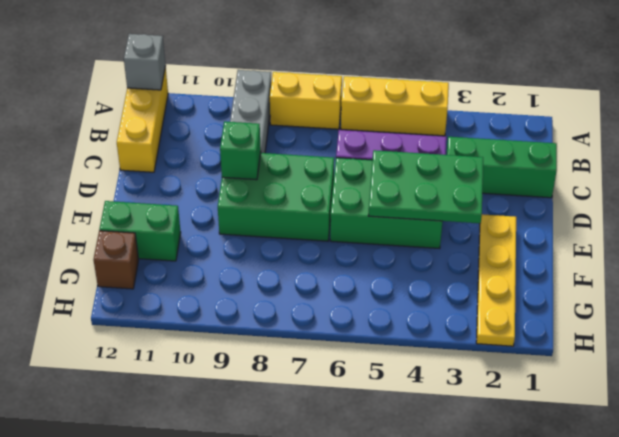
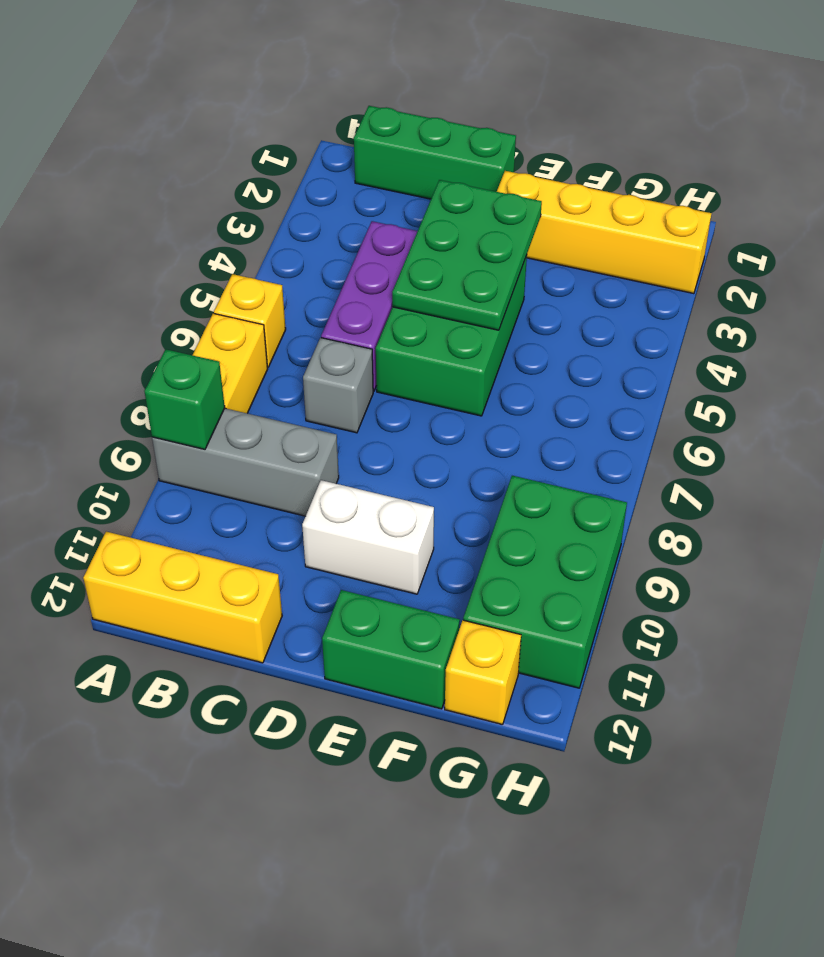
yellow 1x3 brick [341,76,449,136] -> yellow 1x1 brick [214,274,286,367]
grey 1x1 brick [124,34,166,90] -> grey 1x1 brick moved to [303,338,373,433]
green 1x3 brick [446,137,557,198] -> green 1x3 brick turned to [354,106,516,199]
green 2x3 brick [218,153,334,241] -> green 2x3 brick moved to [463,476,627,688]
green 1x1 brick [220,121,261,180] -> green 1x1 brick moved to [144,349,225,449]
none -> white 1x2 brick [302,480,434,594]
yellow 1x4 plate [476,214,516,346] -> yellow 1x4 brick [497,171,712,294]
green 1x2 brick [99,201,181,261] -> green 1x2 brick turned to [322,590,460,709]
brown 1x1 brick [94,231,139,289] -> yellow 1x1 brick [445,620,521,725]

